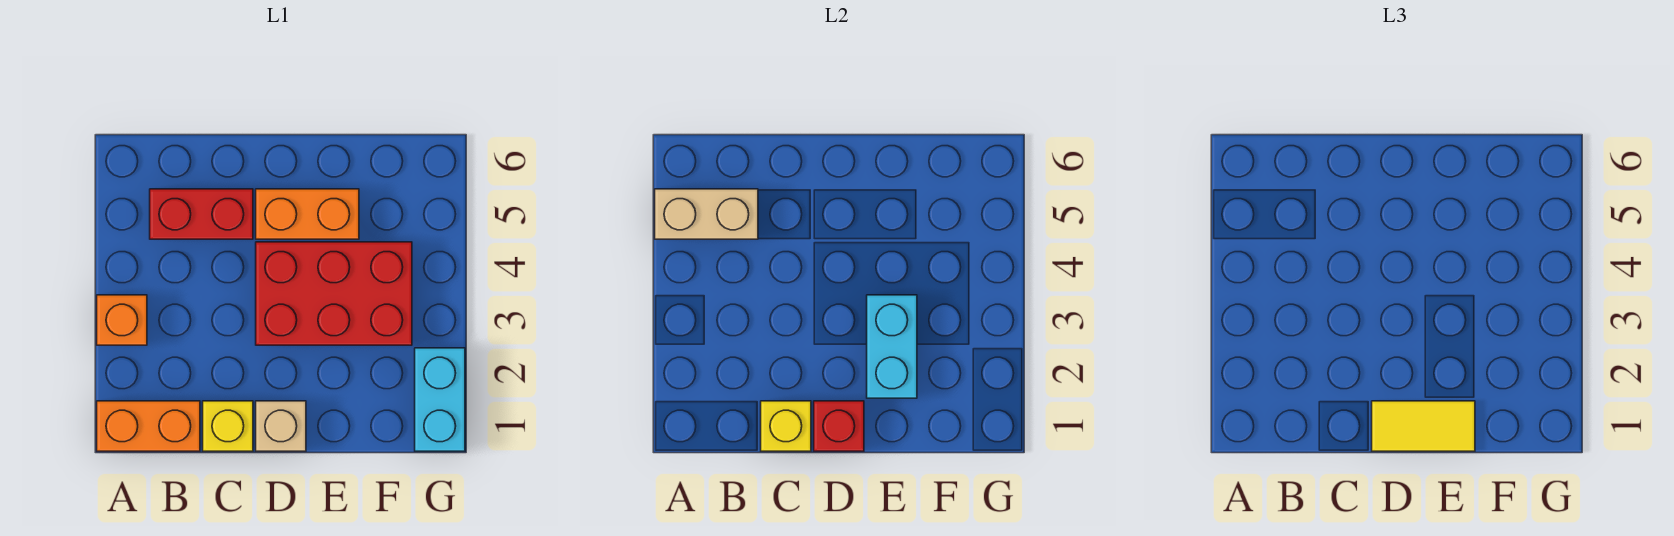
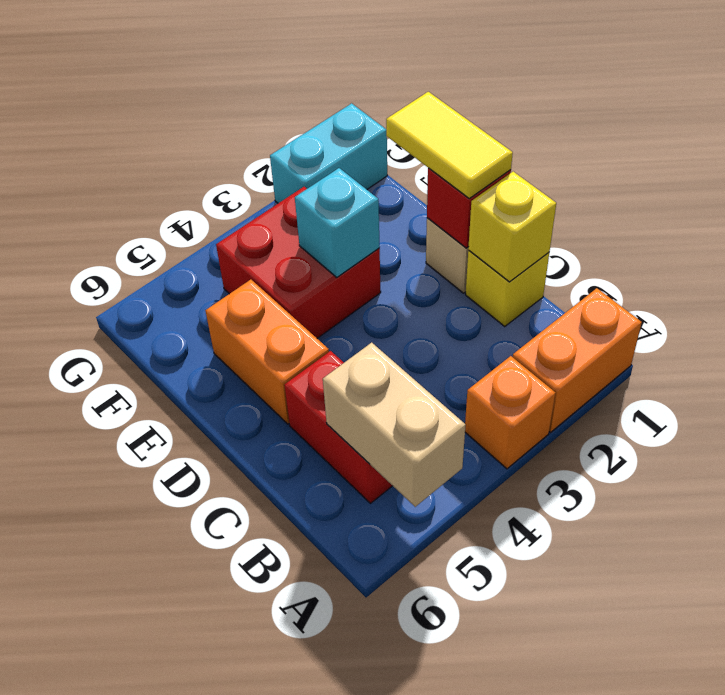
orange 1x2 brick [97,401,200,451] -> orange 1x2 brick turned to [513,288,642,432]
red 2x3 brick [256,242,412,345] -> red 2x2 brick [216,187,381,338]
cyan 1x2 brick [867,295,917,398] -> cyan 1x1 brick [295,168,380,277]

